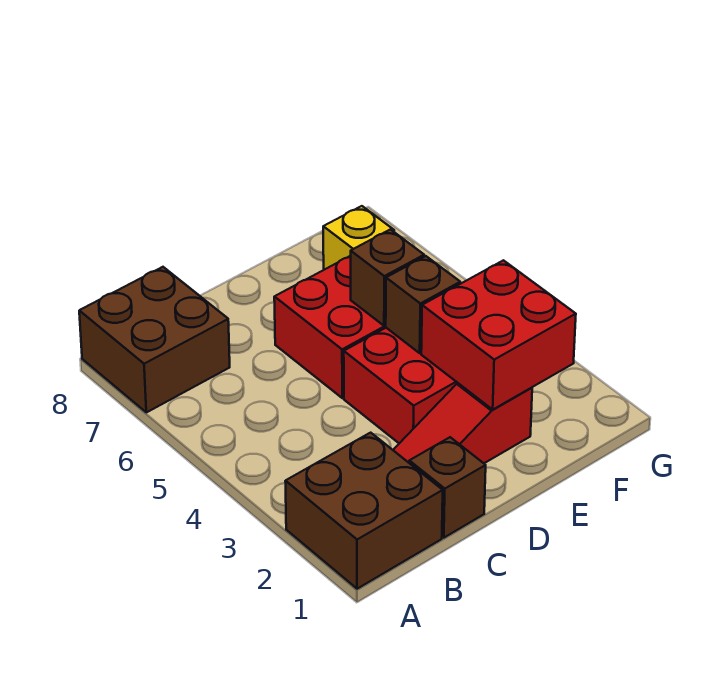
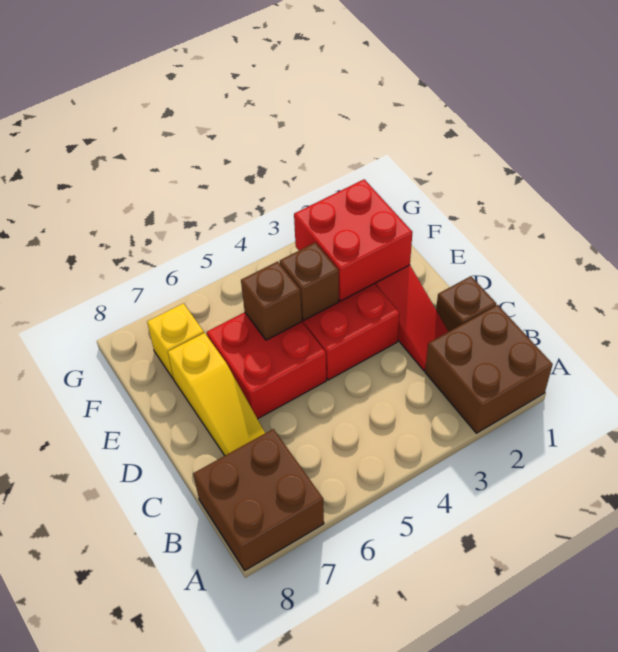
none -> yellow 1x3 slope [168,333,265,456]

